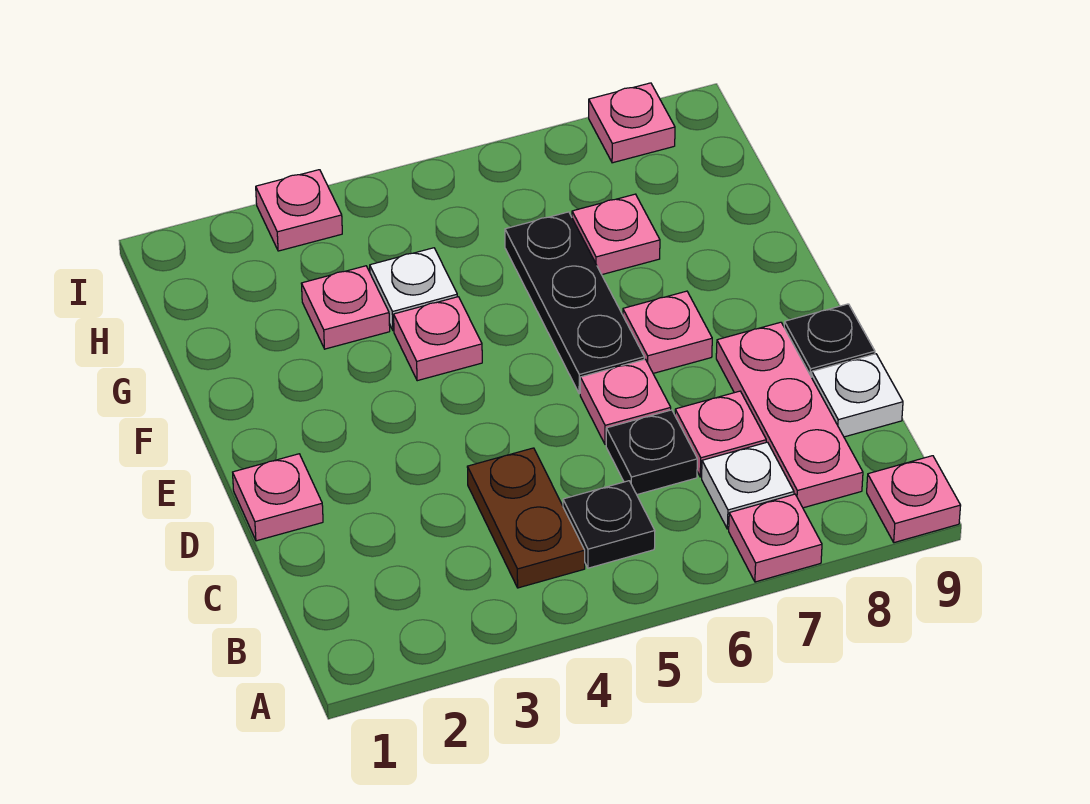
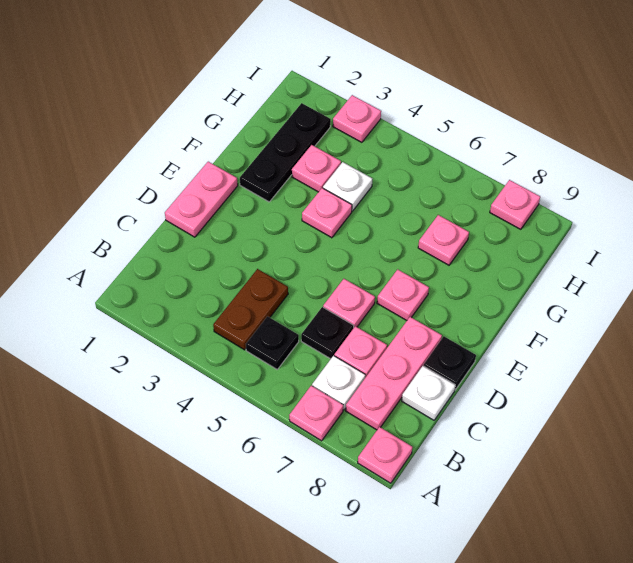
pink 1x1 plate [233,454,323,541] -> pink 1x2 plate [165,162,238,237]
black 1x3 plate [505,212,644,394] -> black 1x3 plate moved to [240,103,331,202]

